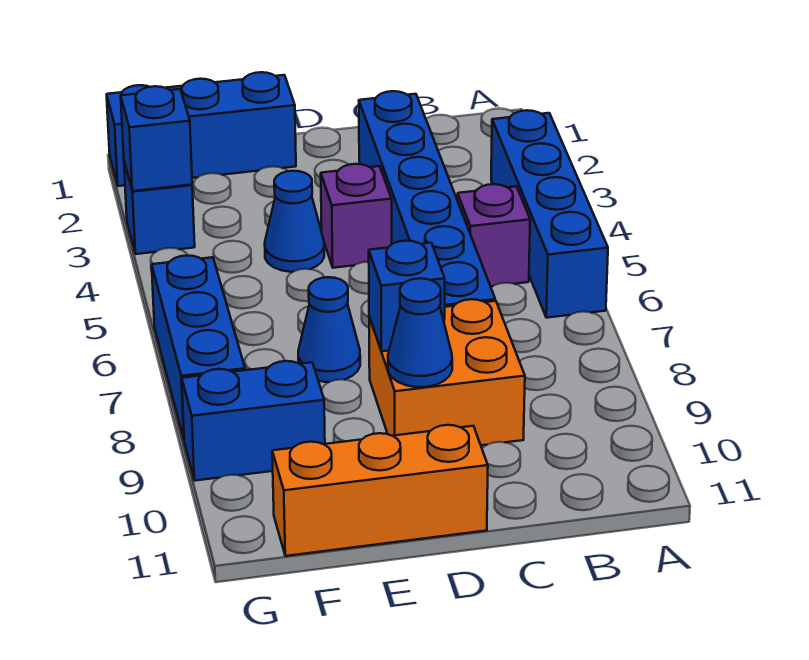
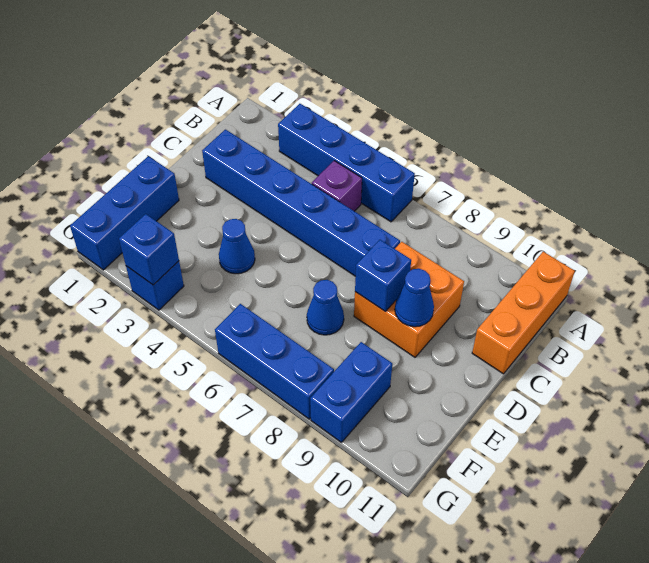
purple 1x1 brick [321,164,392,268] -> none
orange 1x3 brick [272,425,488,556] -> orange 1x3 brick moved to [472,252,575,374]

